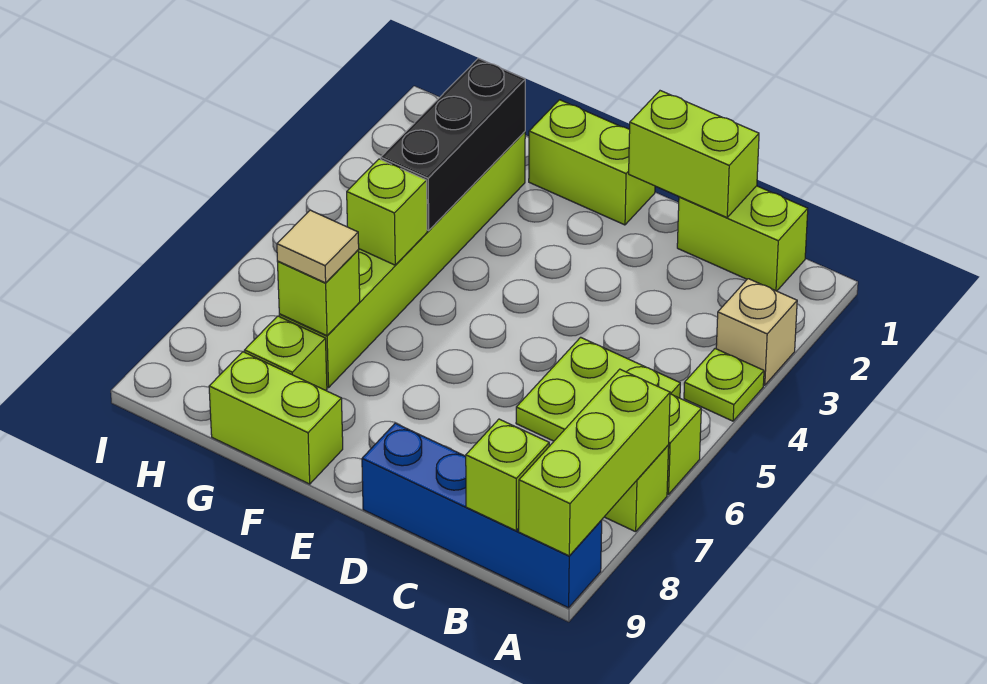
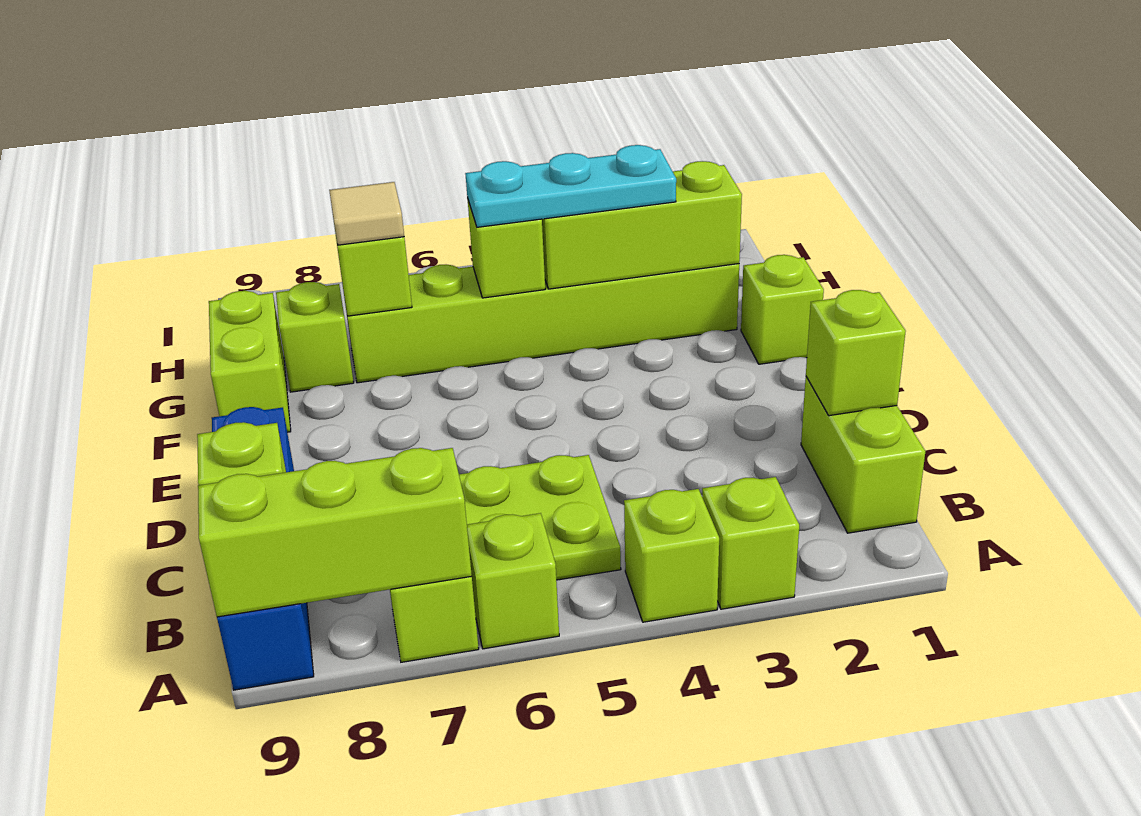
tan 1x1 brick [716,279,797,385] -> lime 1x1 brick [702,477,799,609]
lime 1x1 plate [684,349,764,421] -> lime 1x1 brick [624,489,719,622]
lime 1x2 brick [629,91,759,218] -> lime 1x1 brick [806,290,906,416]
lime 1x2 brick [529,100,655,225] -> lime 1x1 brick [741,255,824,364]
black 1x3 brick [381,58,525,230] -> lime 1x3 brick [542,161,742,289]
none -> cyan 1x3 plate [465,145,676,227]

